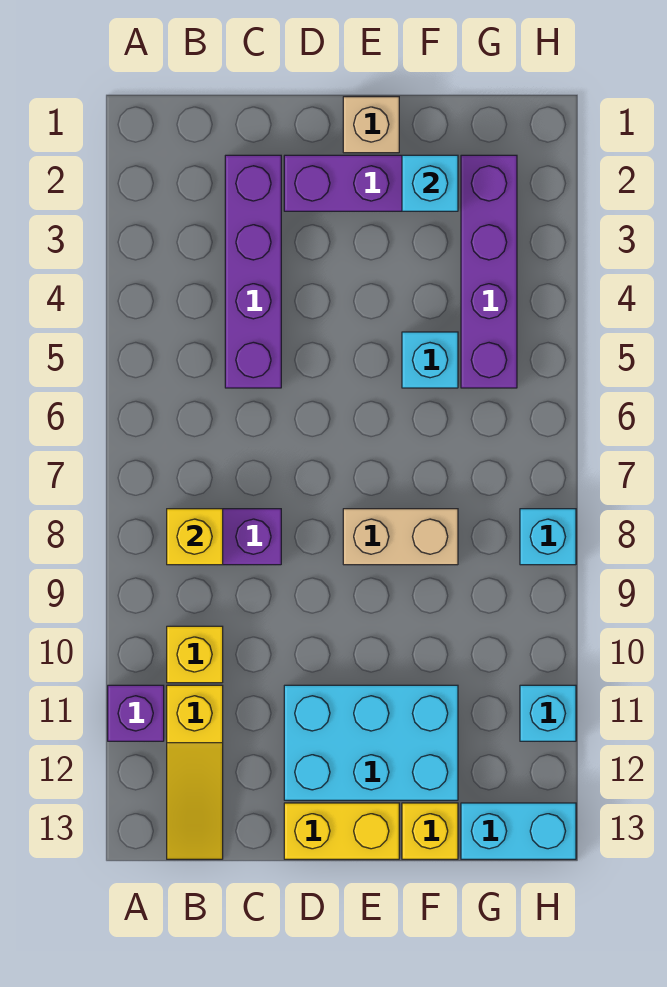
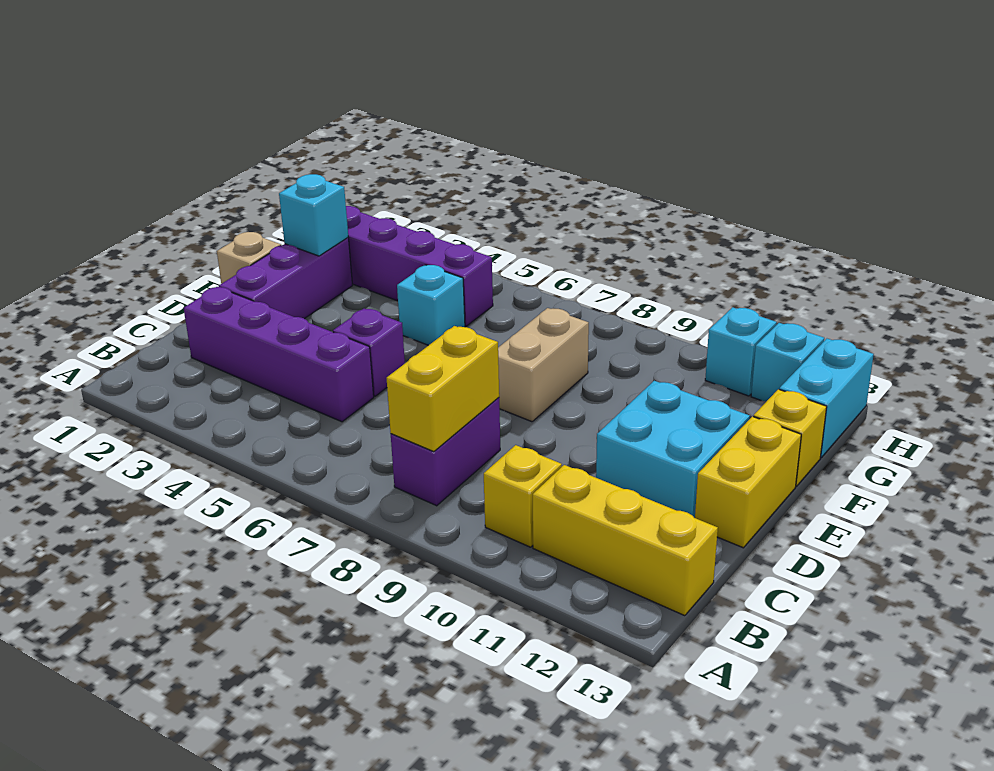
purple 1x1 brick [108,685,164,741] -> purple 1x1 brick moved to [333,309,405,396]
yellow 1x1 brick [167,509,223,565] -> yellow 1x2 brick [387,326,499,452]
yellow 1x3 slope [167,685,223,859] -> yellow 1x3 brick [533,465,718,616]
cyan 2x3 brick [284,685,458,800] -> cyan 2x2 brick [596,381,750,518]
cyan 1x1 brick [520,509,576,565] -> cyan 1x1 brick moved to [751,323,824,401]

